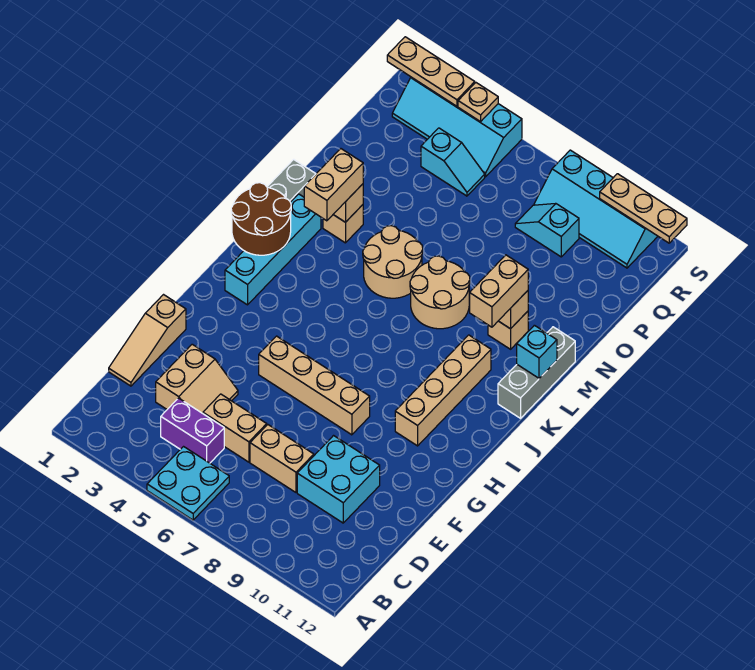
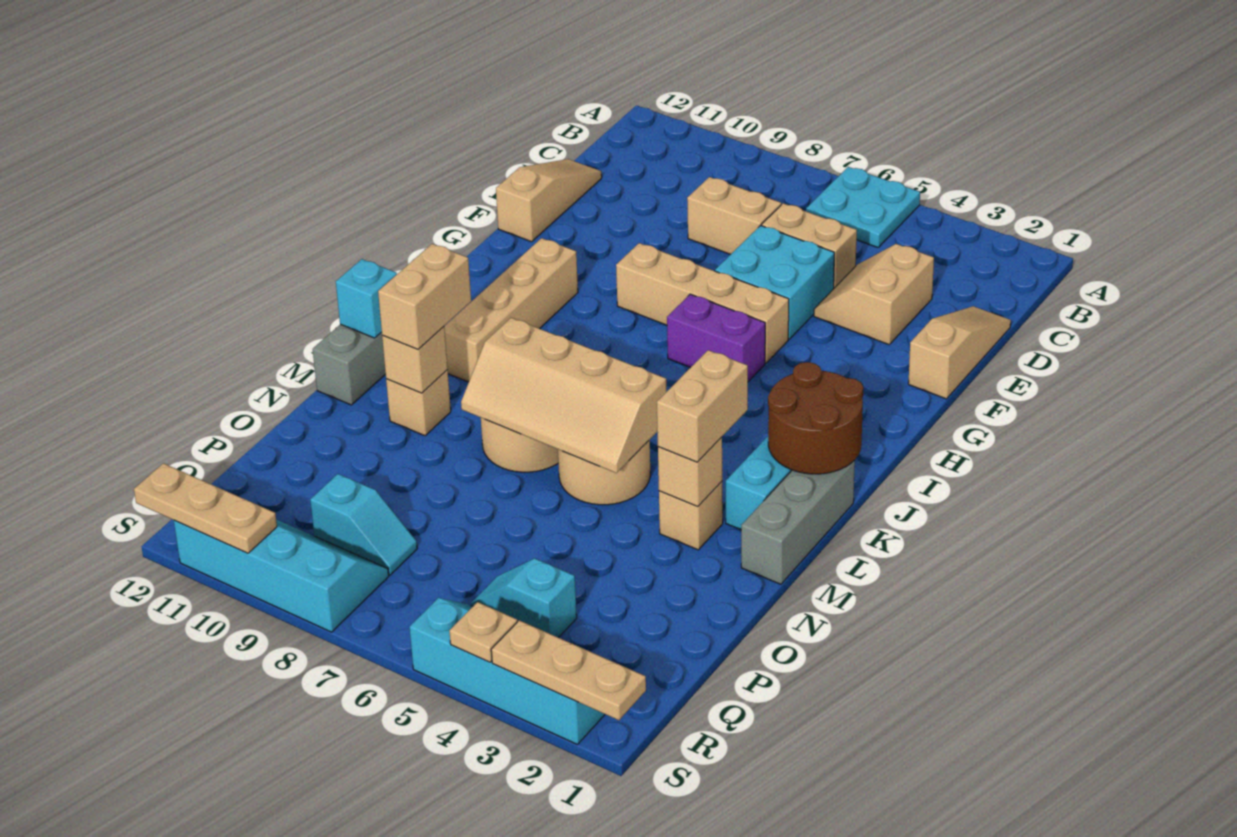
purple 1x2 brick [161,398,224,463] -> purple 1x2 brick moved to [667,294,765,382]
cyan 2x2 brick [297,436,380,523] -> cyan 2x2 brick moved to [715,226,834,339]
none -> tan 1x3 slope [496,159,602,242]
none -> tan 2x4 slope [461,318,666,473]

